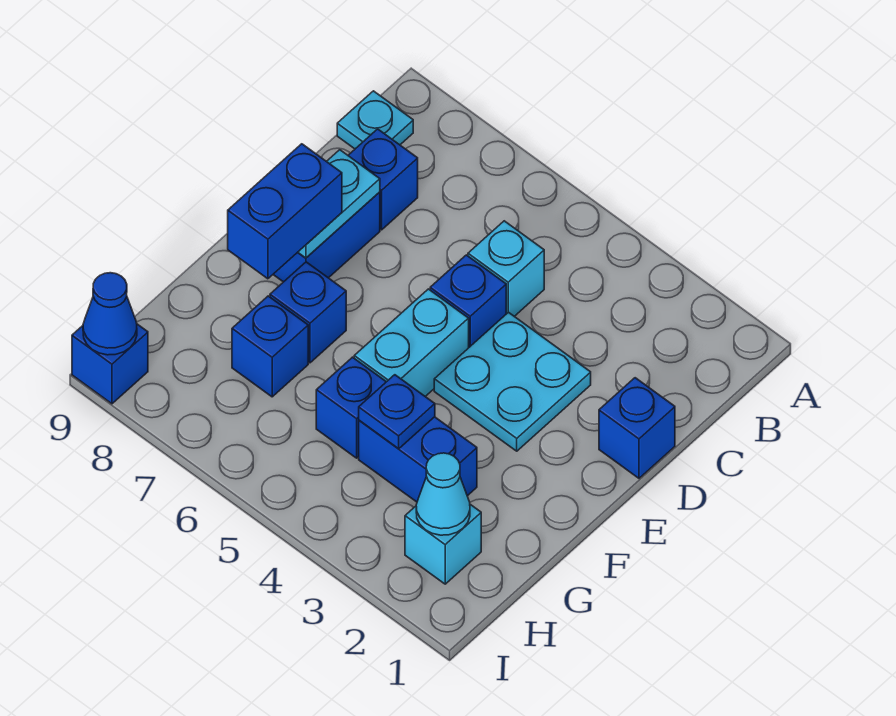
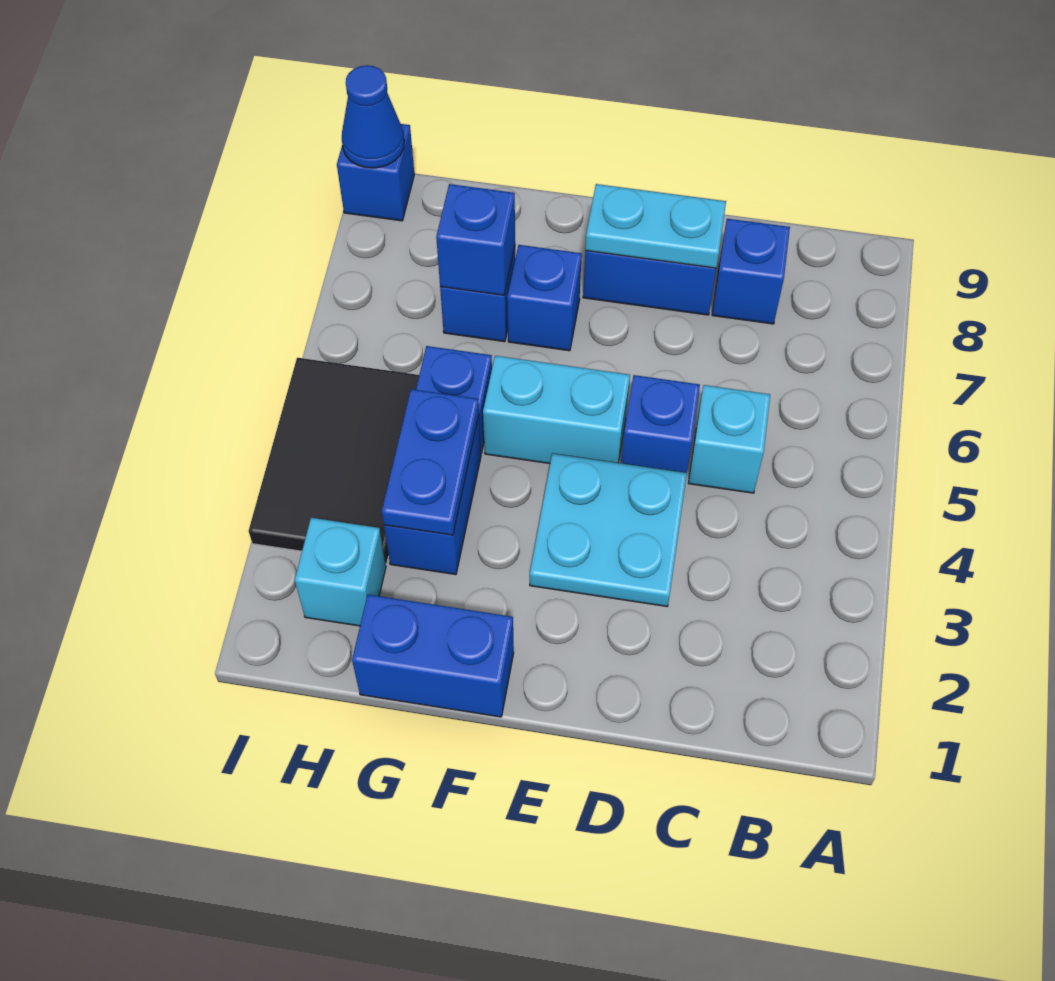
cyan 1x1 plate [337,91,413,149] -> none
blue 1x1 brick [599,378,675,478] -> blue 1x1 brick moved to [436,184,515,295]
blue 1x2 brick [228,144,342,279] -> blue 1x2 brick moved to [352,595,514,717]
blue 1x1 plate [359,375,435,449] -> blue 1x2 plate [382,389,479,535]
cyan 1x1 cone [416,453,470,535] -> none
none -> black 2x3 tile [249,358,419,564]

